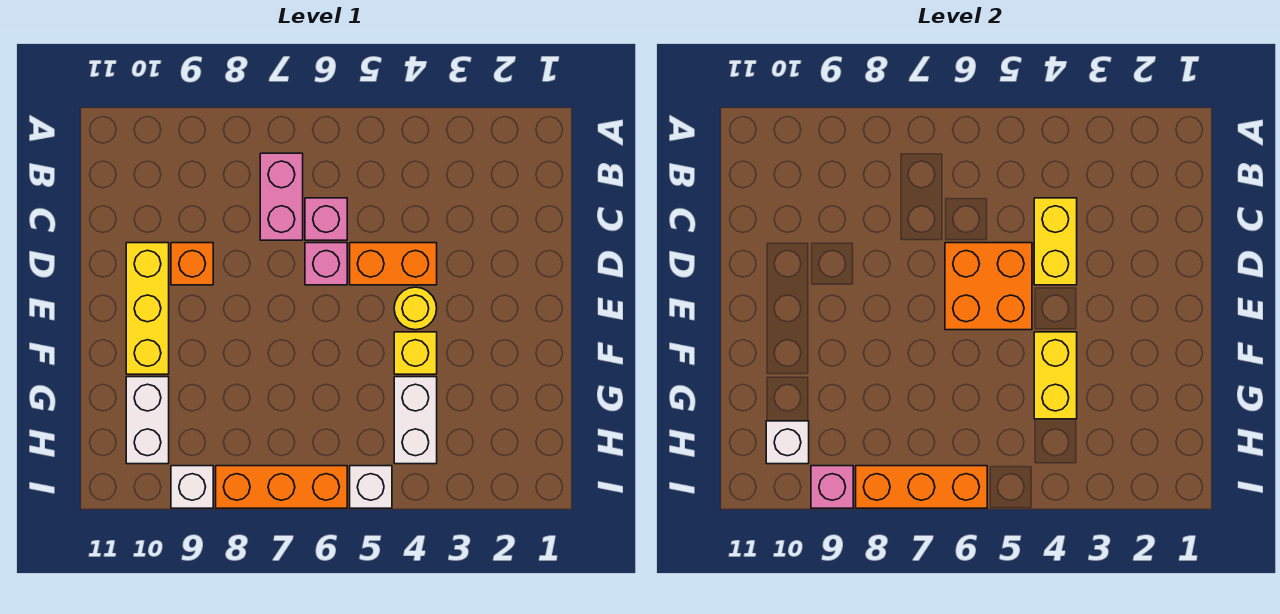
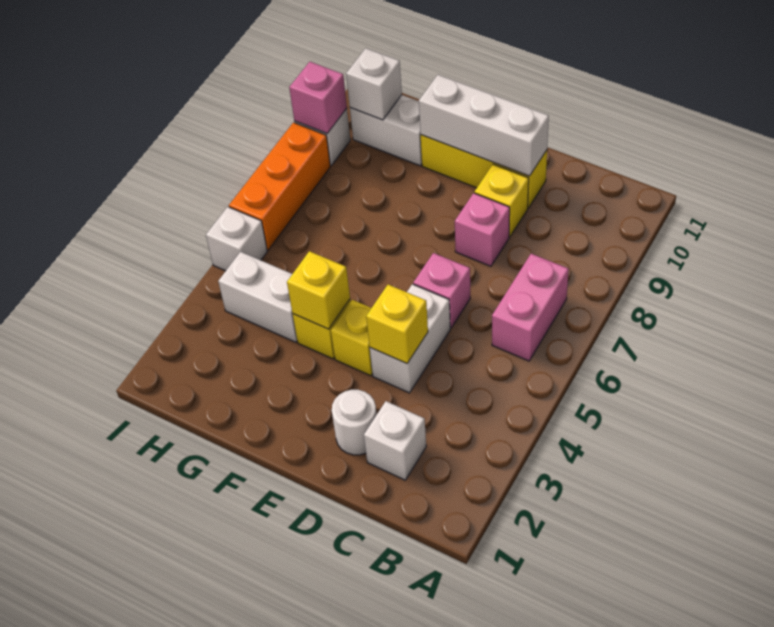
pink 1x2 brick [260,153,303,240] -> pink 1x2 brick turned to [492,254,569,361]
none -> white 1x1 brick [364,401,426,480]
yellow 1x2 brick [1034,198,1077,285] -> yellow 1x1 brick [366,285,428,363]
pink 1x1 brick [305,198,347,240] -> pink 1x1 brick moved to [455,193,510,266]
none -> white 1x1 round brick [332,390,377,455]
orange 1x2 brick [350,243,437,285] -> white 1x2 brick [370,284,450,393]
orange 2x2 brick [945,243,1032,330] -> none
orange 1x1 brick [171,243,213,285] -> yellow 1x1 brick [474,164,529,237]
none -> white 1x3 brick [419,75,549,176]
yellow 1x1 round brick [394,287,437,330] -> yellow 1x1 brick [331,300,373,376]
yellow 1x2 brick [1034,332,1077,419] -> yellow 1x1 brick [287,251,350,329]
orange 1x3 brick [856,466,987,508] -> none

